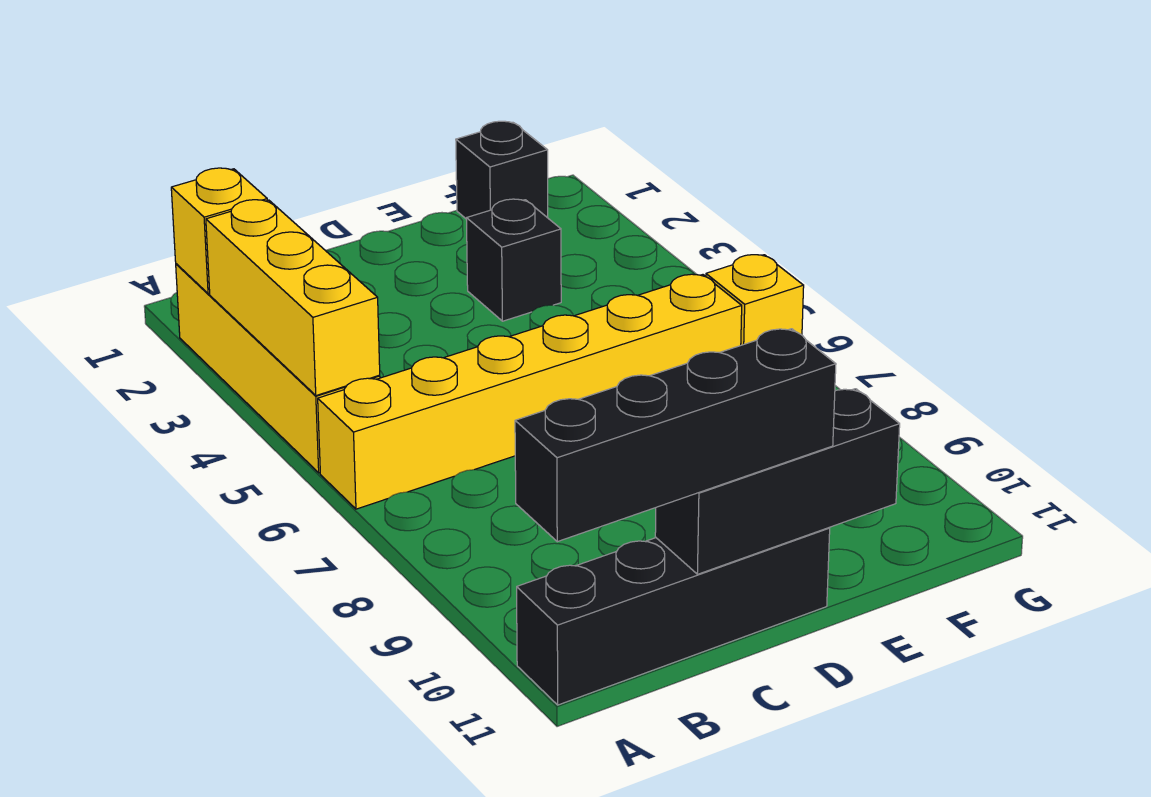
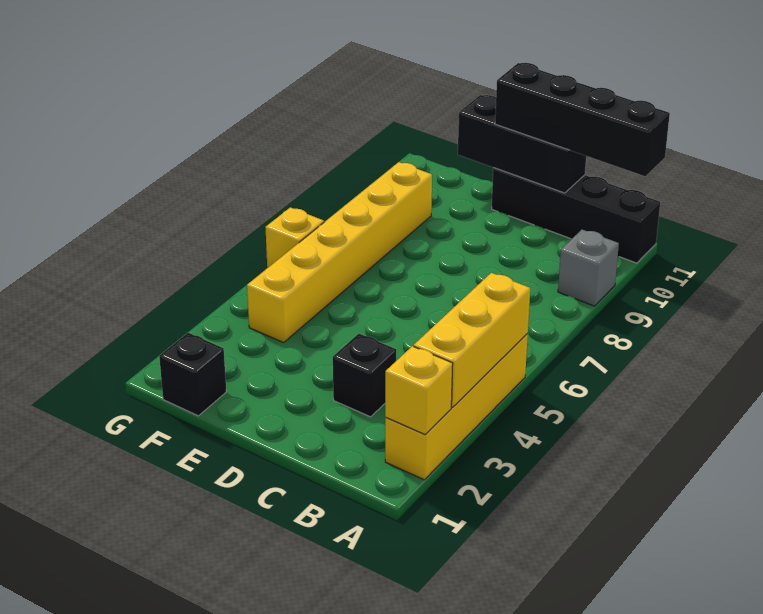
yellow 1x6 brick [318,274,742,509] -> yellow 1x6 brick turned to [247,162,432,342]
none -> grey 1x1 brick [558,230,619,306]
black 1x1 brick [466,199,561,321] -> black 1x1 brick moved to [333,334,396,417]

